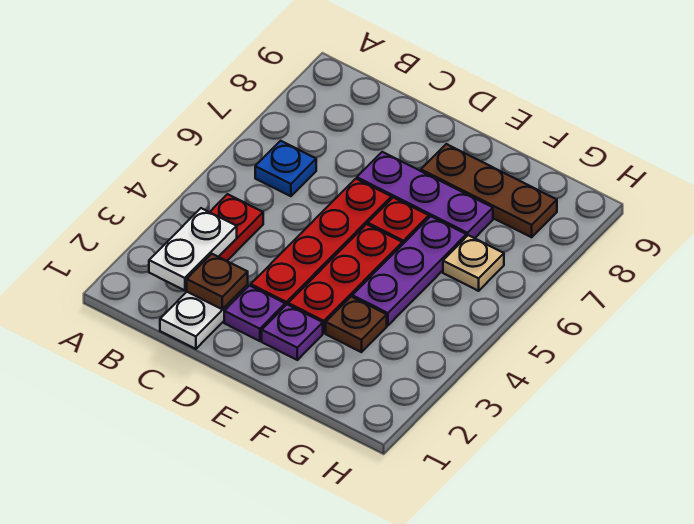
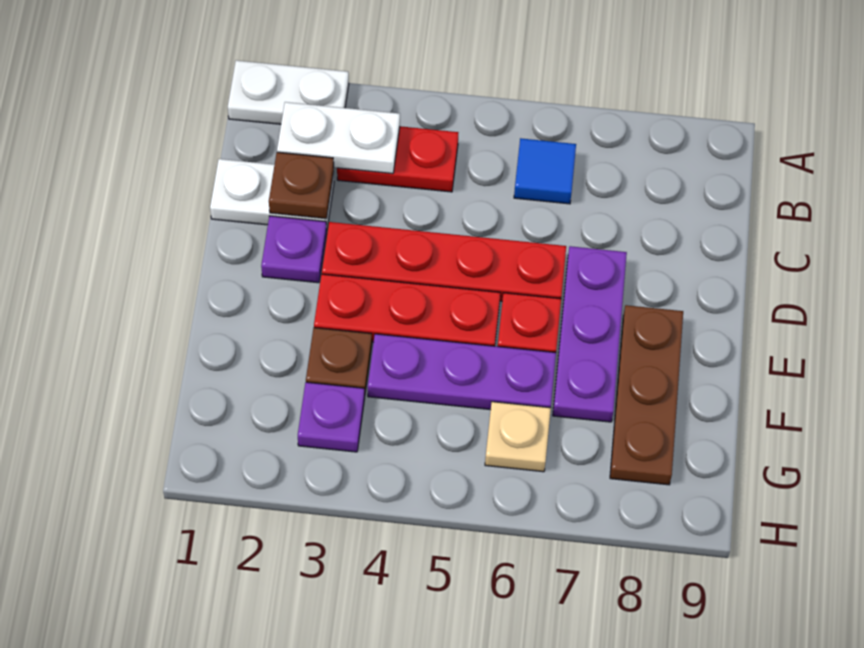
none -> white 1x2 plate [228,60,349,124]
blue 1x1 plate [255,141,316,196] -> blue 1x1 tile [514,138,576,204]
purple 1x1 plate [262,305,323,360] -> purple 1x1 plate moved to [298,382,365,452]

